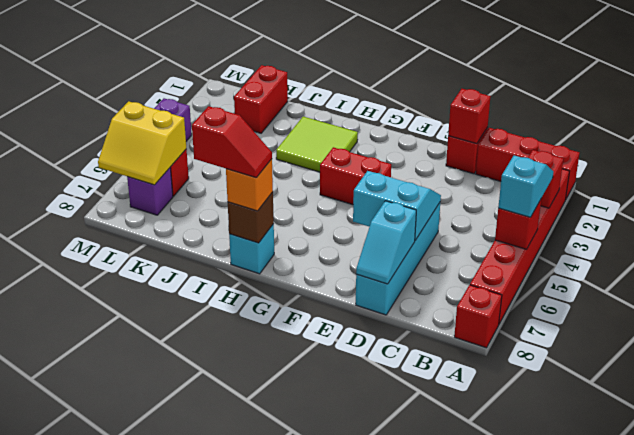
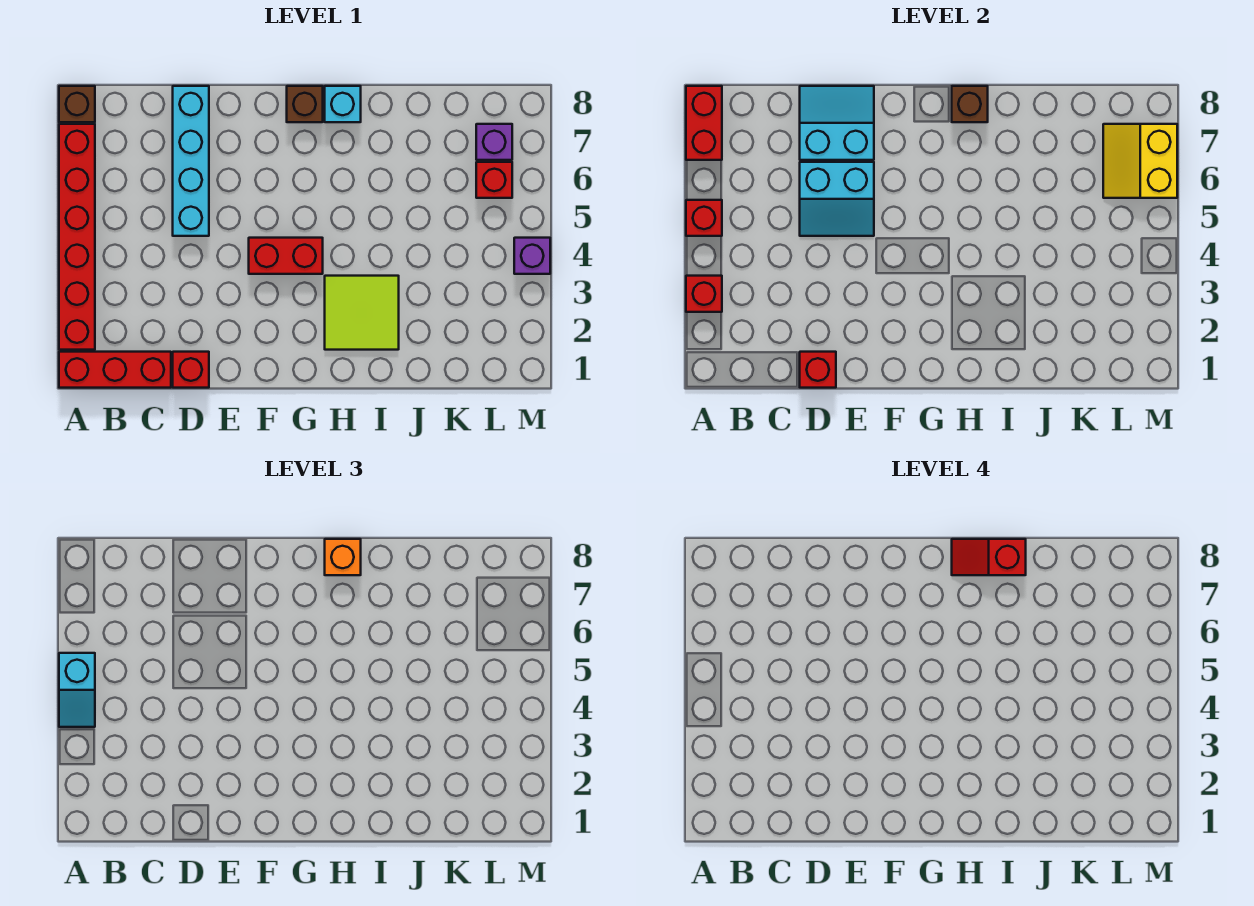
red 1x1 brick [454,285,502,348] -> brown 1x1 brick [59,86,95,122]
cyan 1x2 slope [356,201,416,284] -> cyan 2x2 slope [800,86,874,160]
none -> brown 1x1 brick [287,86,323,122]
red 1x2 brick [234,65,288,133] -> red 1x2 brick moved to [686,86,722,160]
yellow 2x2 slope [98,101,186,185] -> yellow 2x2 slope turned to [1103,124,1177,198]

